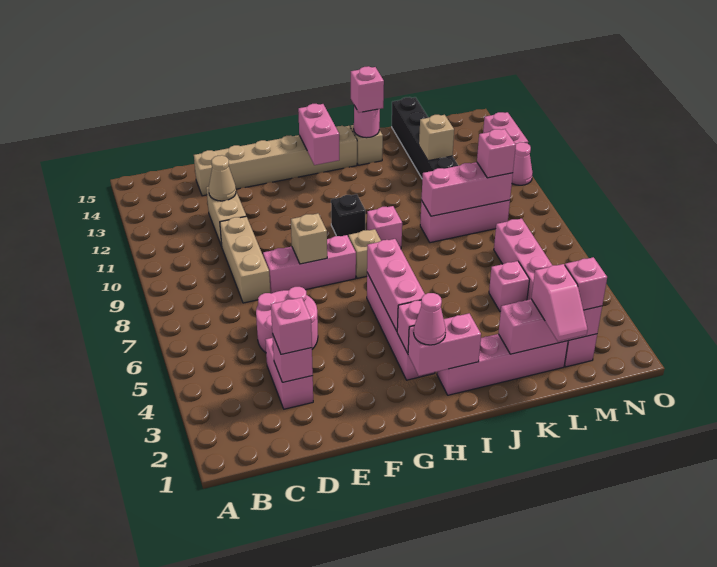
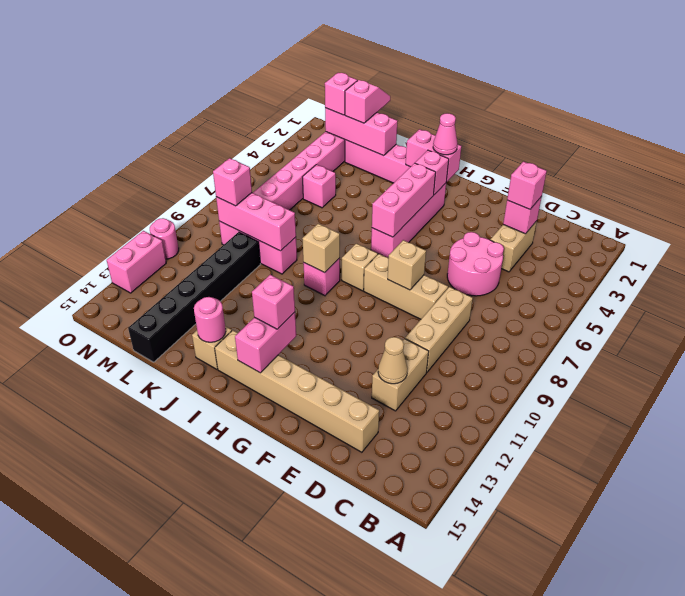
pink 1x2 brick [265,338,313,409] -> tan 1x2 brick [490,221,537,272]
pink 1x3 brick [263,235,356,293] -> tan 1x3 brick [364,254,448,319]
black 1x1 brick [331,194,365,237] -> none
pink 1x1 brick [351,66,384,113] -> pink 1x1 brick moved to [252,275,295,329]
tan 1x1 brick [419,115,454,161] -> tan 1x1 brick moved to [302,224,340,273]
pink 1x1 cone [512,142,533,185] -> pink 1x1 round brick [150,218,179,259]

